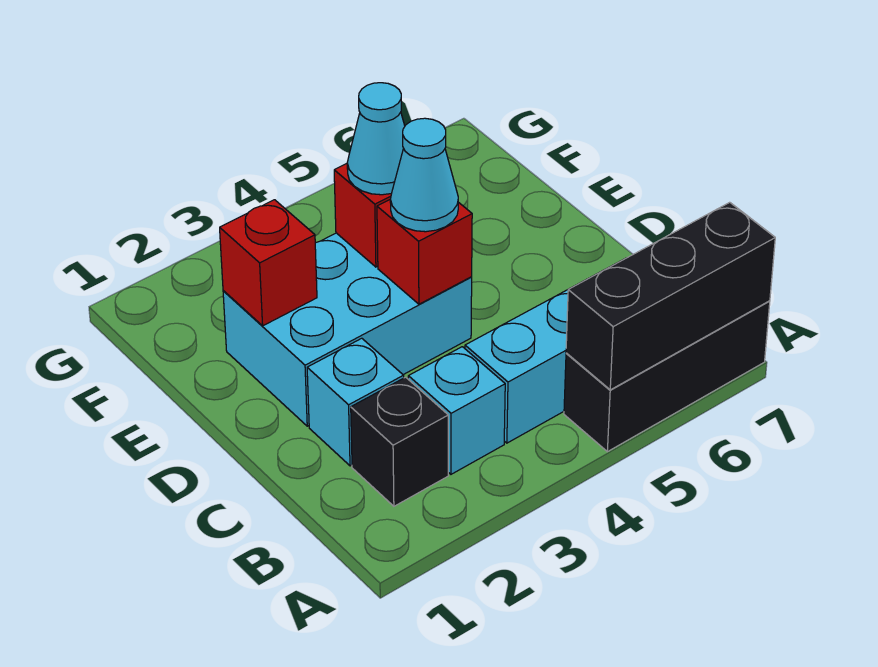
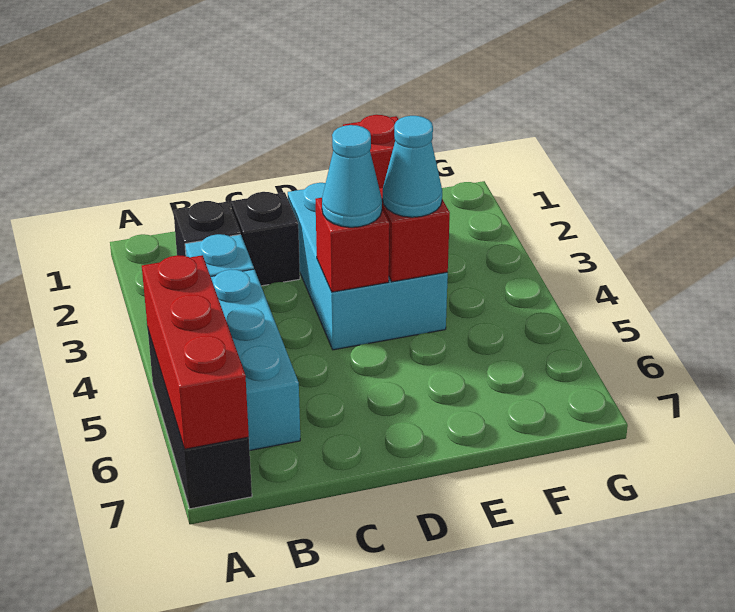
black 1x3 brick [566,202,775,390] -> red 1x3 brick [142,255,249,449]
cyan 1x1 brick [307,338,404,466] -> black 1x1 brick [231,192,300,286]

